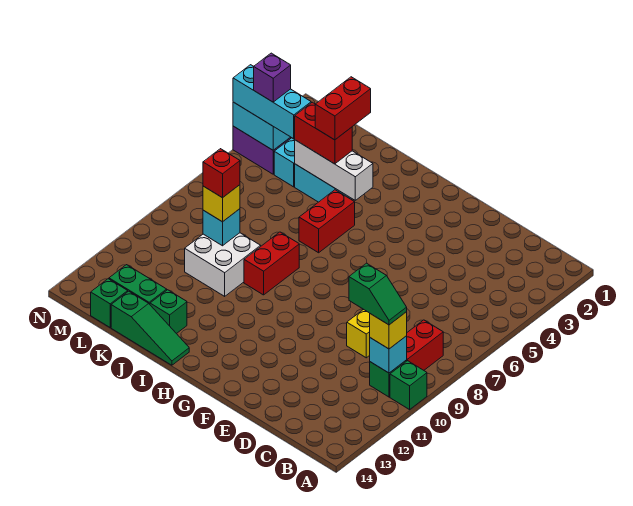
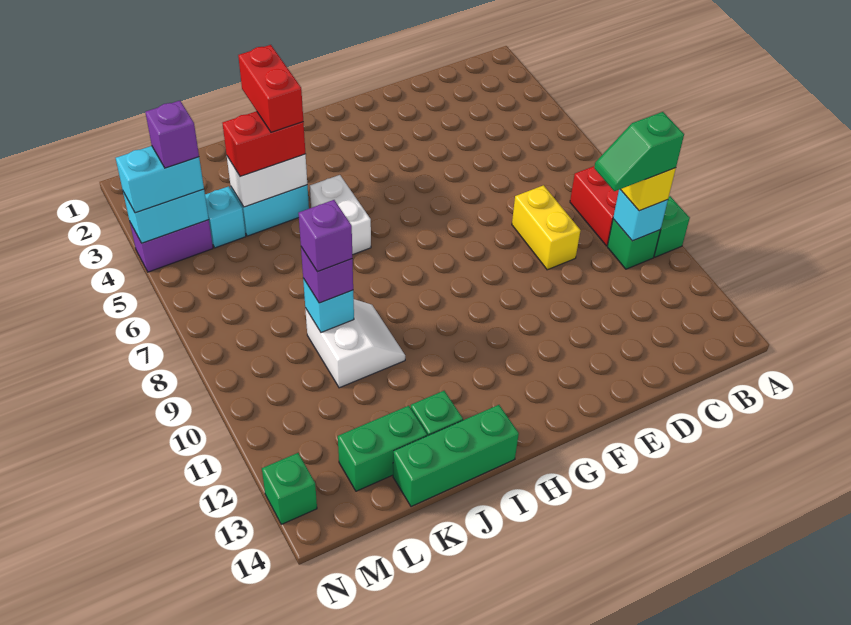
green 1x2 slope [349,263,407,325] -> green 1x2 slope turned to [594,112,684,191]
white 1x3 brick [295,140,373,200] -> white 1x2 brick [227,154,307,207]
red 1x2 brick [299,190,355,253] -> white 1x2 brick [310,175,371,255]
red 1x2 brick [244,232,299,295] -> none
green 1x3 slope [111,291,189,365] -> green 1x3 brick [393,405,519,507]
white 2x2 brick [185,233,261,296] -> white 2x2 slope [305,299,405,388]
yellow 1x1 brick [203,185,240,222] -> purple 1x1 brick [301,247,353,303]
red 1x1 brick [203,149,240,198] -> purple 1x1 brick [298,200,352,272]
cyan 1x3 brick [233,65,311,139] -> cyan 1x2 brick [116,146,204,213]
green 1x1 brick [91,279,128,327] -> green 1x1 brick moved to [262,453,317,524]

